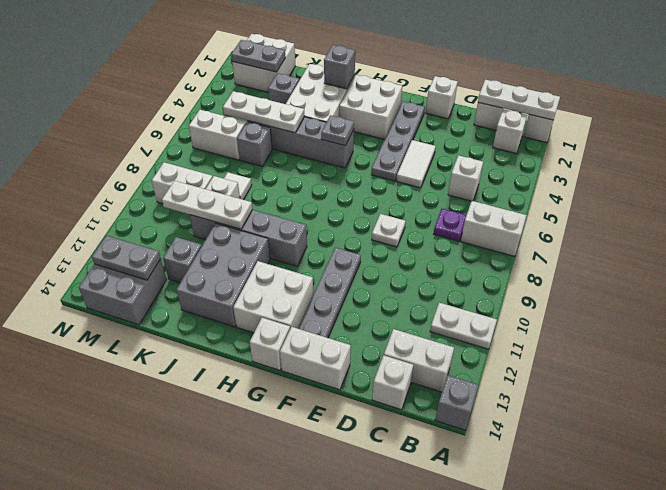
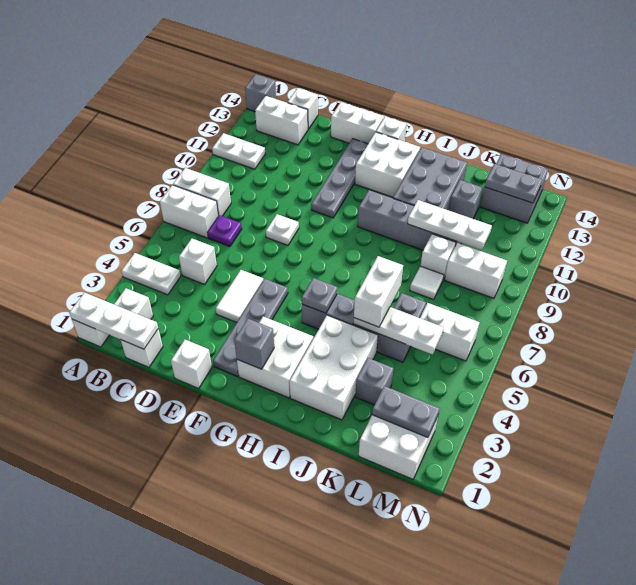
none -> white 1x2 plate [121,253,181,295]
none -> white 1x2 brick [173,168,231,216]
grey 1x1 brick [324,45,355,89] -> grey 1x1 brick moved to [234,319,274,369]
none -> white 1x2 brick [354,256,403,327]

